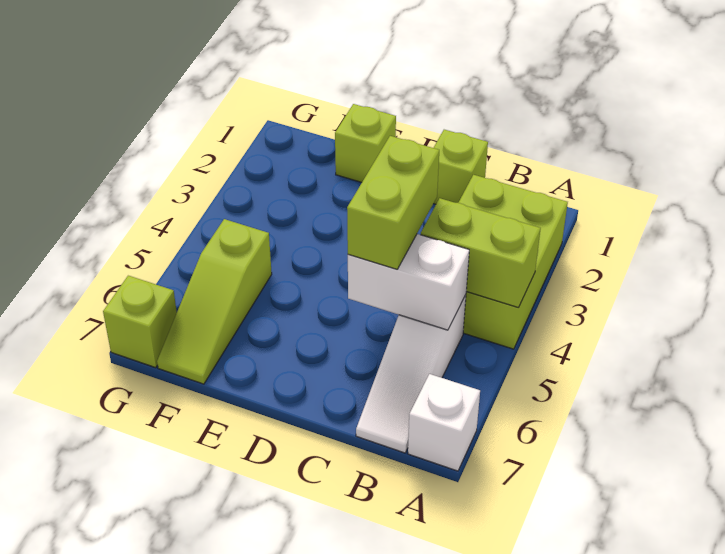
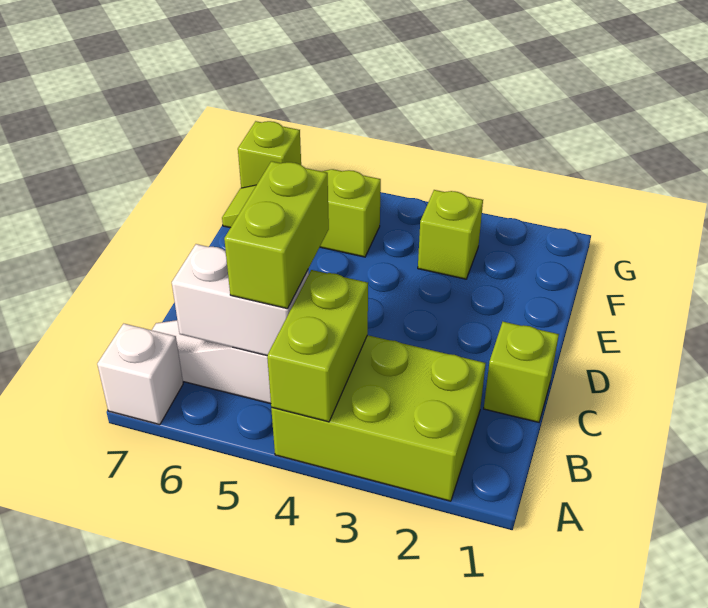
white 1x2 brick [348,234,469,330] -> white 1x2 brick turned to [172,244,309,355]
lime 1x2 brick [347,136,439,269] -> lime 1x2 brick turned to [224,161,329,309]
lime 1x1 brick [335,104,396,182] -> lime 1x1 brick moved to [418,190,483,279]

